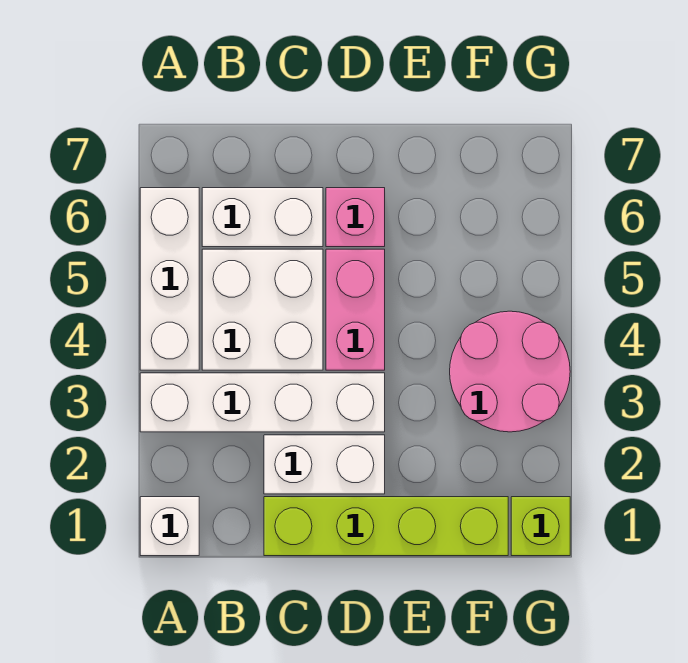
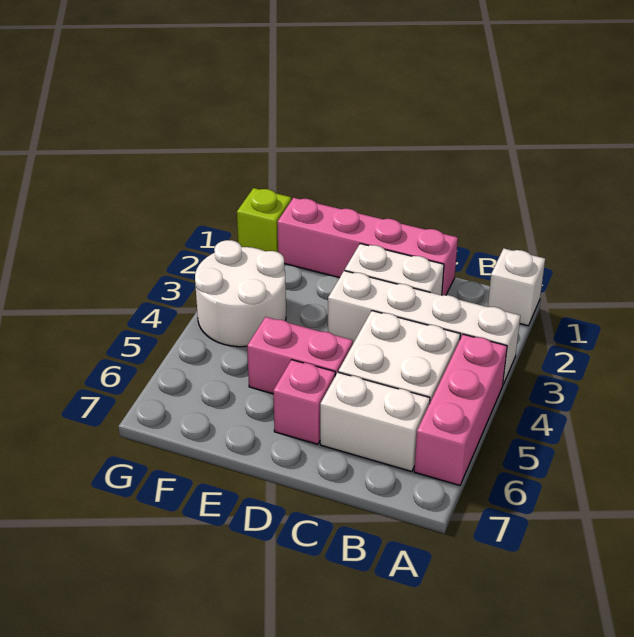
white 1x3 brick [140,188,199,370] -> pink 1x3 brick [414,334,507,485]
lime 1x4 brick [264,497,508,556] -> pink 1x4 brick [277,198,458,296]
pink 1x2 brick [326,249,385,370] -> pink 1x2 brick turned to [247,317,353,394]
pink 2x2 round brick [450,311,570,432] -> white 2x2 round brick [195,240,286,347]

